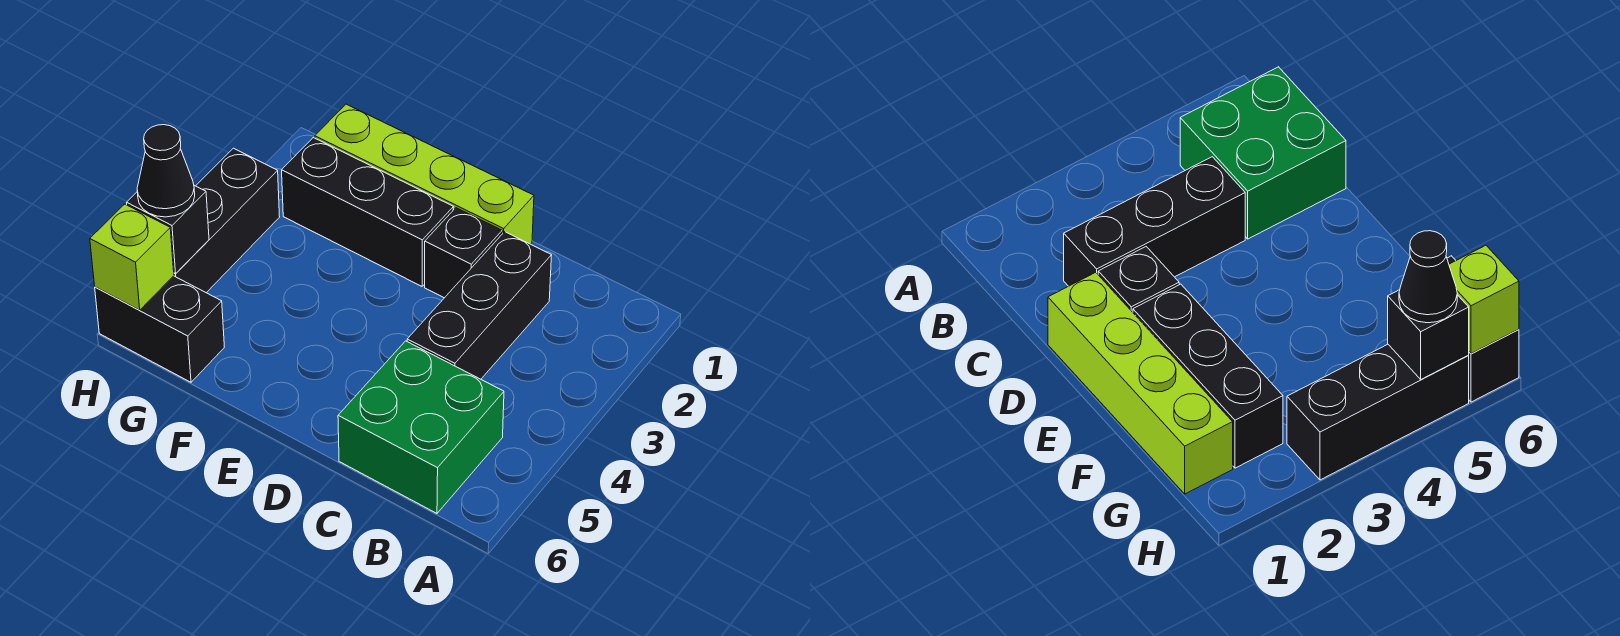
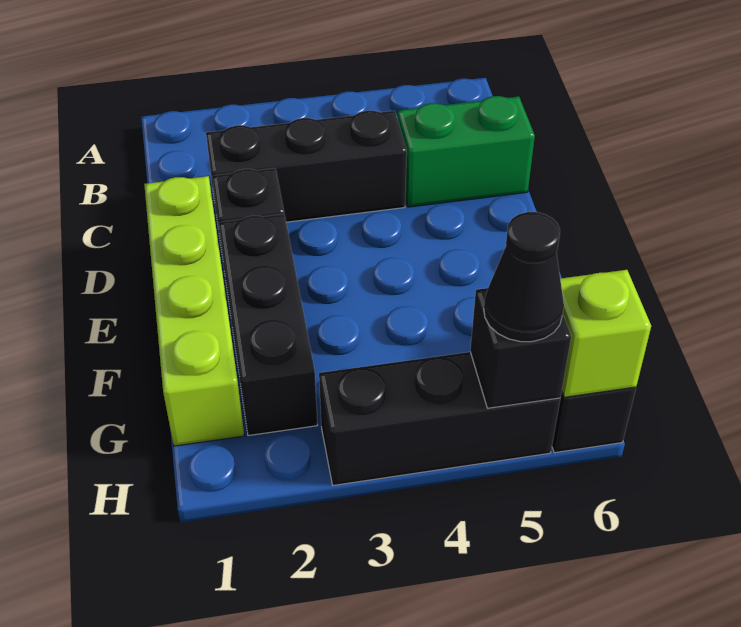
green 2x2 brick [338,341,504,513] -> green 1x2 brick [398,96,535,207]

